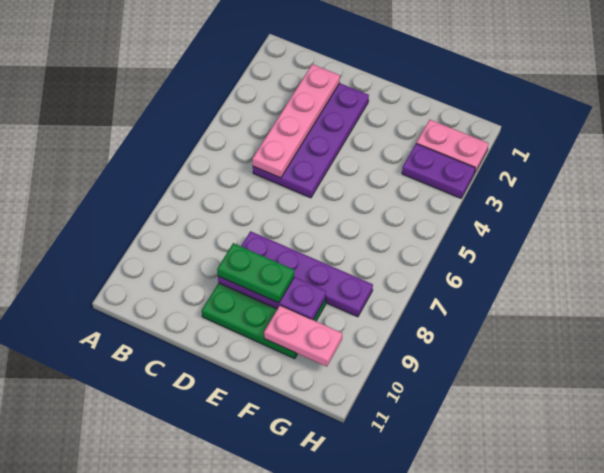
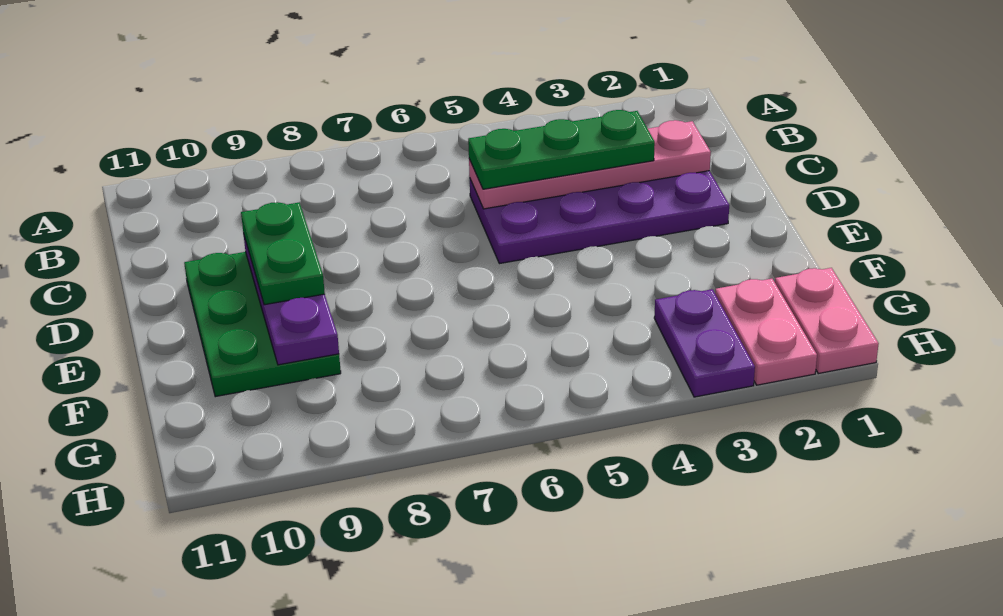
none -> green 1x3 plate [468,110,655,189]
purple 1x4 plate [241,231,373,317] -> none
pink 1x2 plate [264,305,342,367] -> pink 1x2 plate moved to [775,268,879,374]

